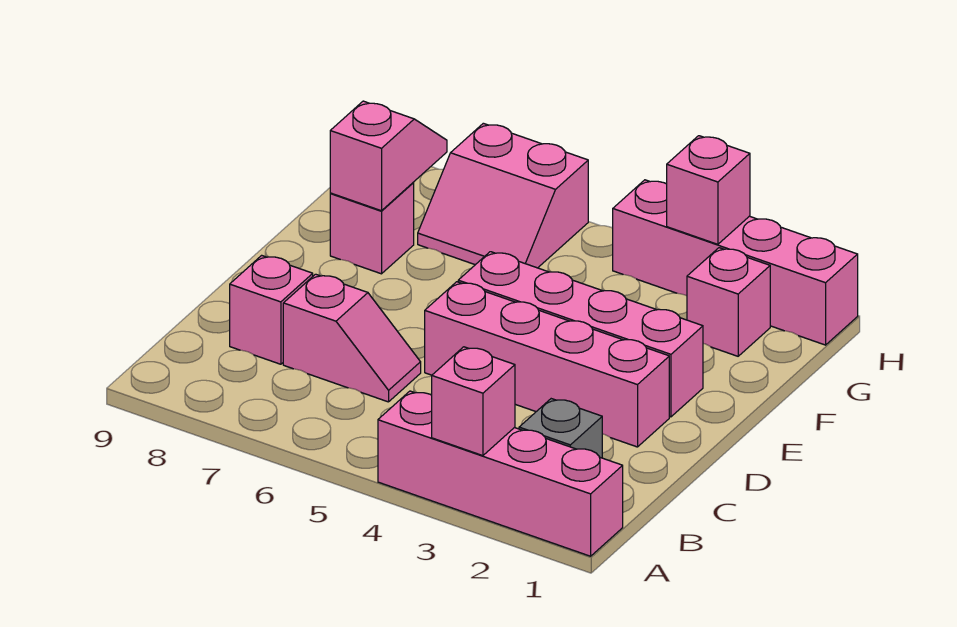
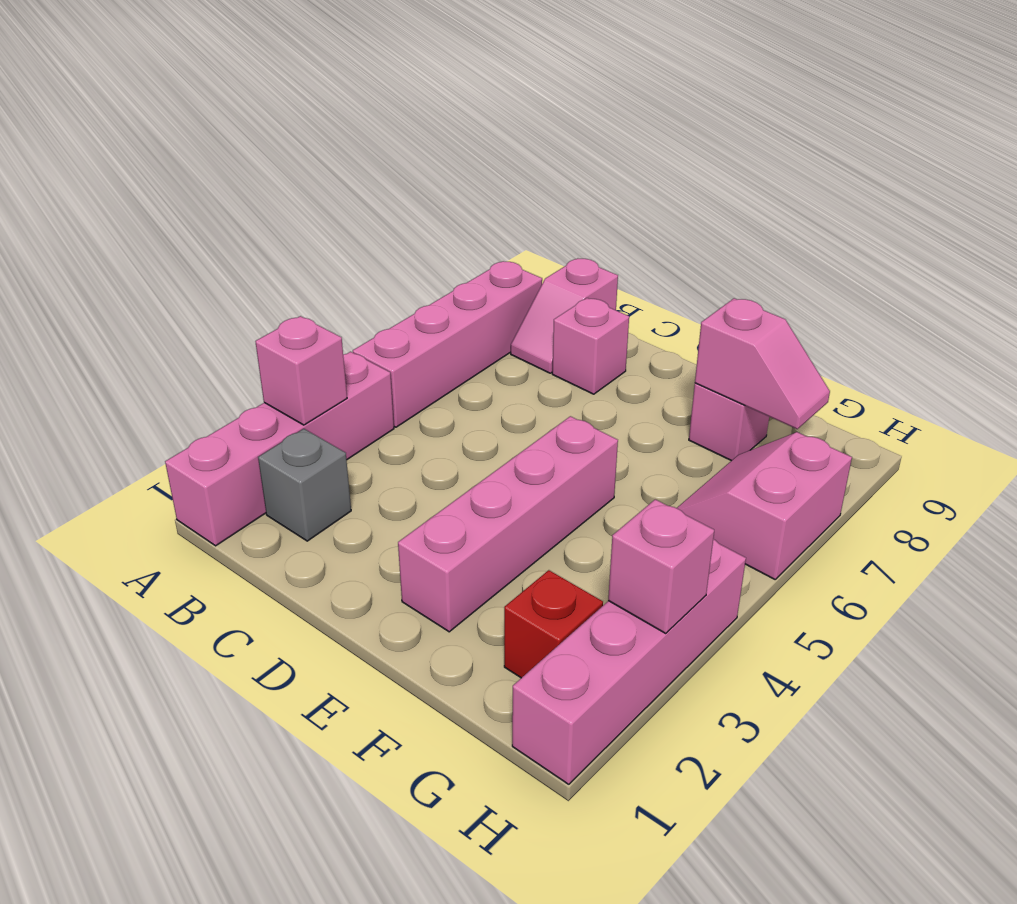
pink 1x2 slope [283,274,421,402] -> pink 1x2 slope moved to [511,258,618,373]
pink 1x4 brick [425,282,669,447] -> pink 1x4 brick moved to [353,261,542,427]
pink 1x1 brick [687,248,770,356] -> red 1x1 brick [504,570,603,678]

